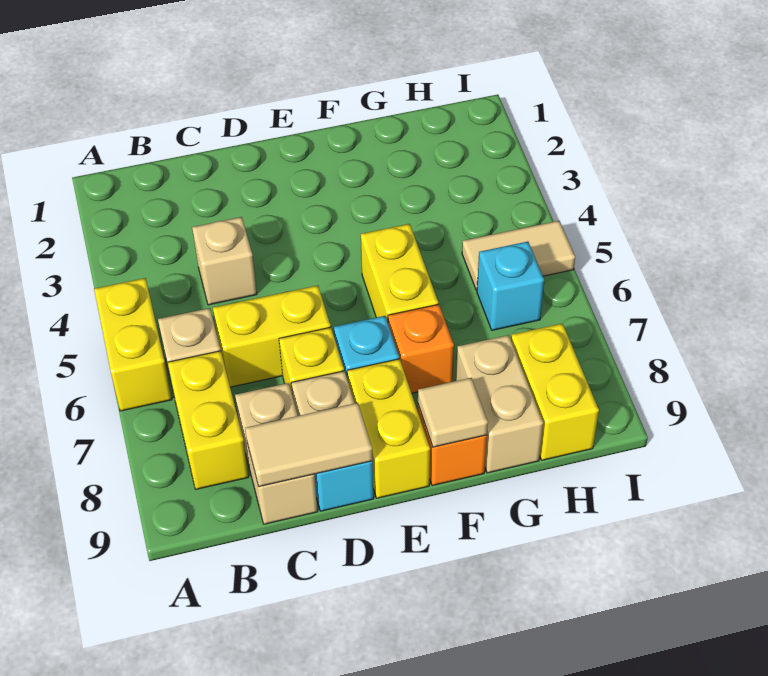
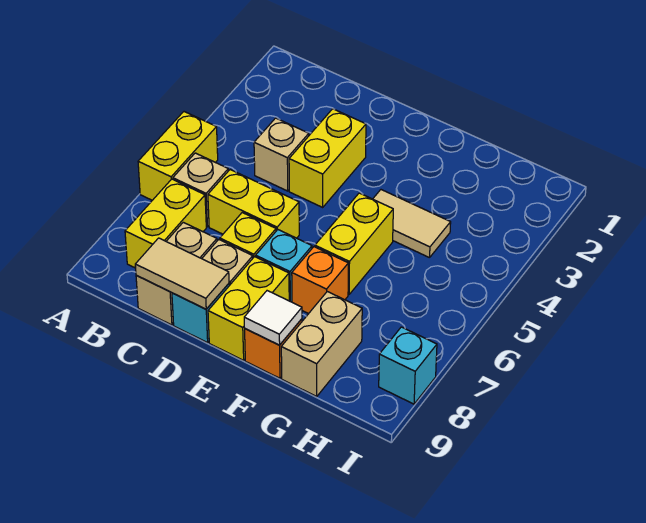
tan 1x1 tile [418,378,488,447] -> white 1x1 tile [244,291,302,345]
tan 1x2 tile [462,221,575,290] -> tan 1x2 tile moved to [373,190,451,258]
cyan 1x1 brick [477,242,544,330] -> cyan 1x1 brick moved to [379,327,437,404]
yellow 1x2 brick [511,323,599,460] -> yellow 1x2 brick moved to [289,109,366,207]

